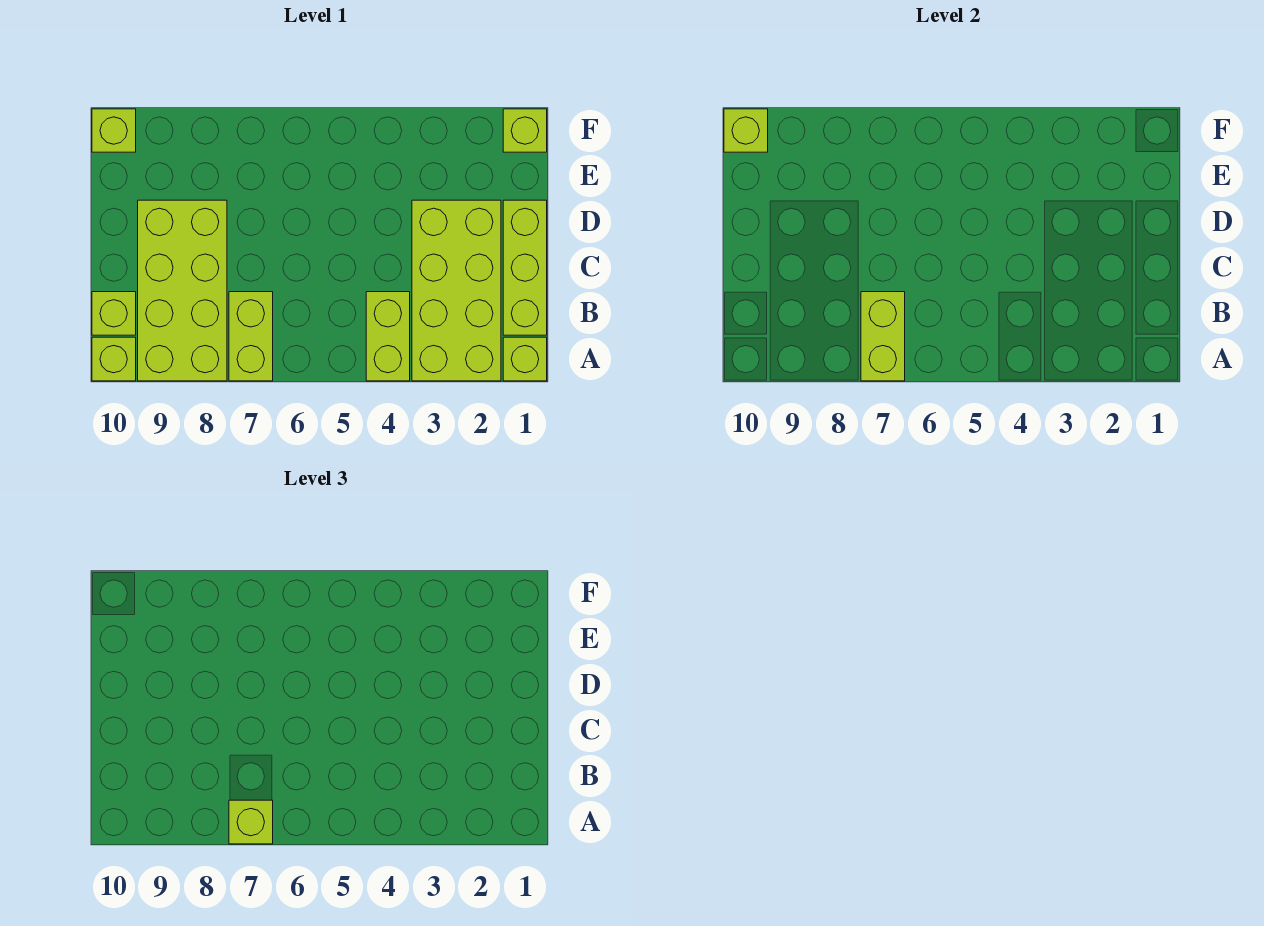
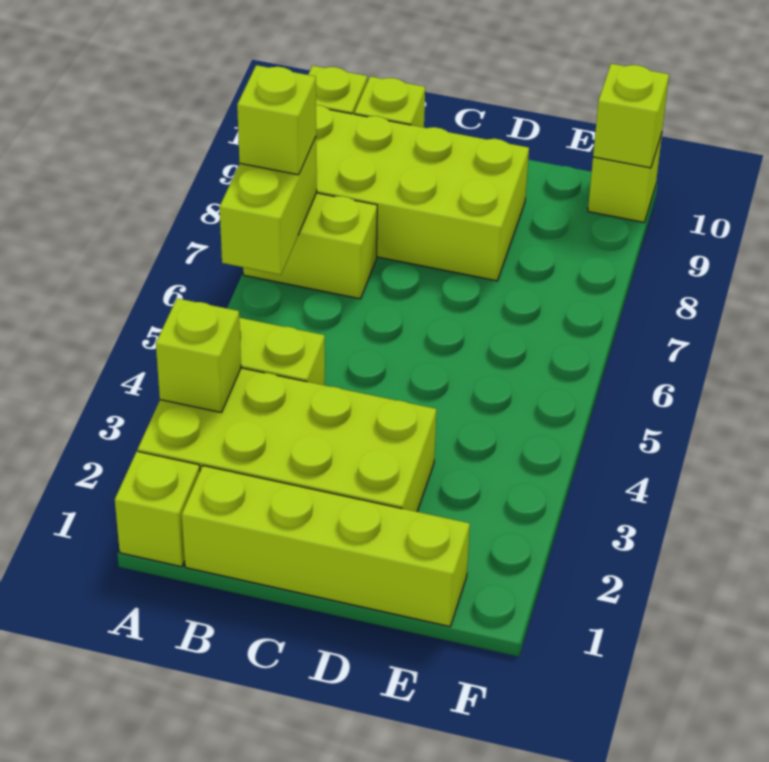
lime 1x2 brick [861,292,905,381] -> lime 1x2 brick turned to [220,137,317,275]
lime 1x3 brick [503,200,547,335] -> lime 1x4 brick [182,466,470,627]
lime 1x1 brick [503,109,547,152] -> lime 1x1 brick moved to [156,298,241,413]

